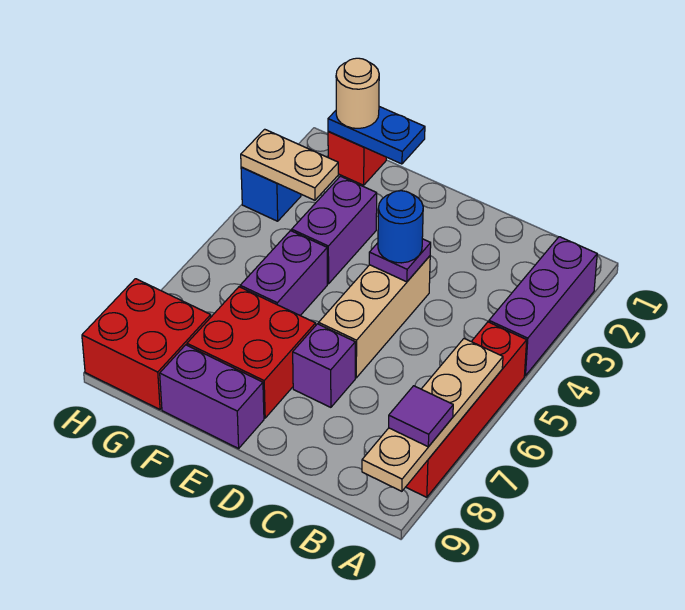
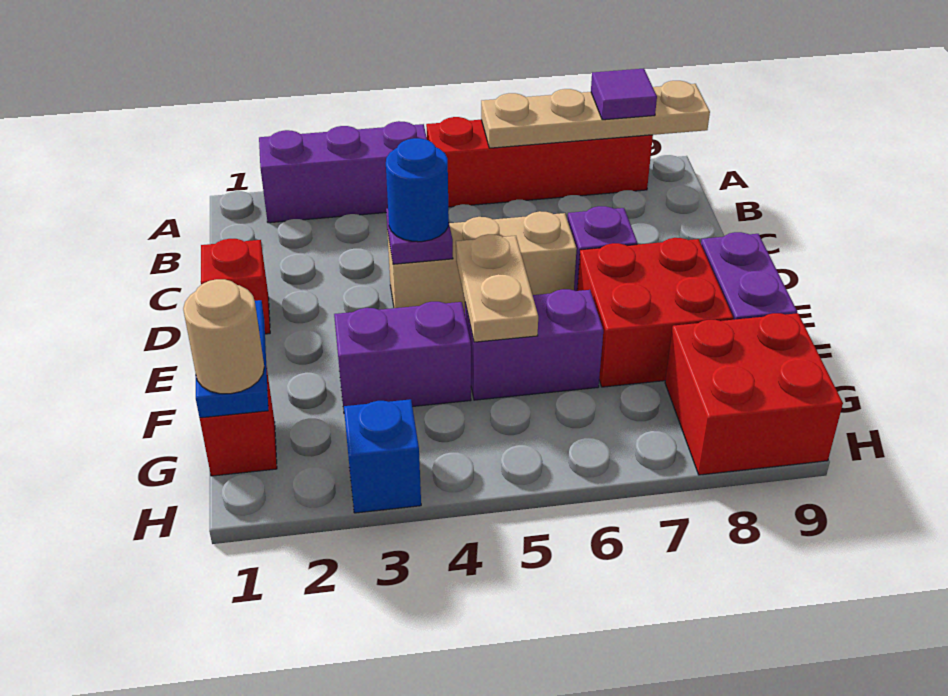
none -> red 1x1 brick [201,239,270,334]
tan 1x2 plate [241,129,338,200] -> tan 1x2 plate moved to [456,234,538,342]

